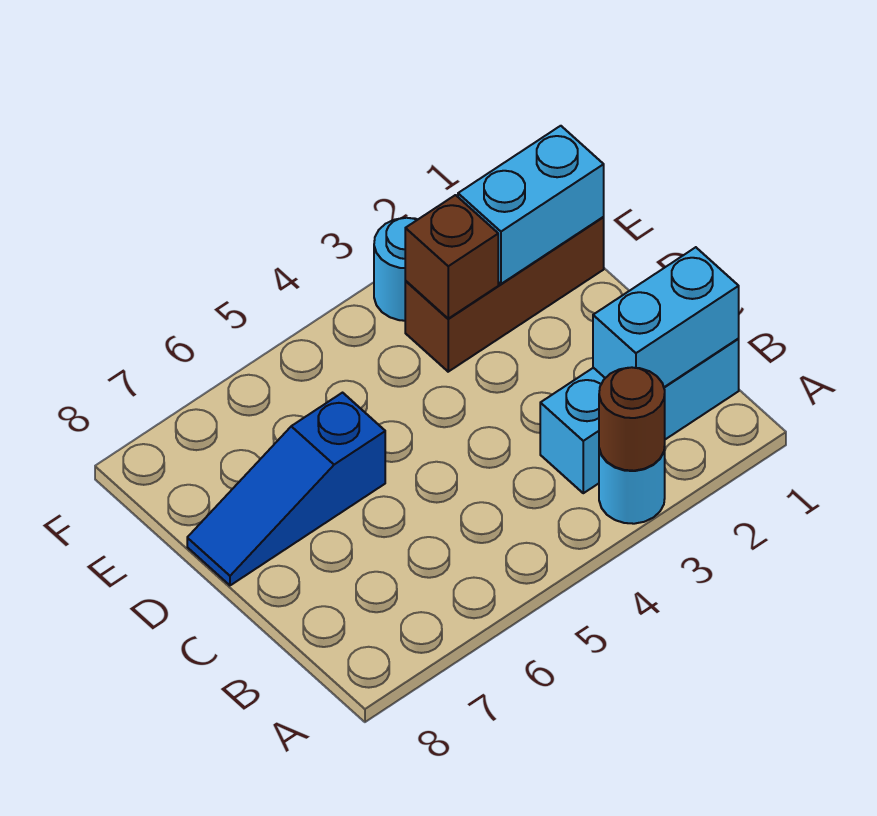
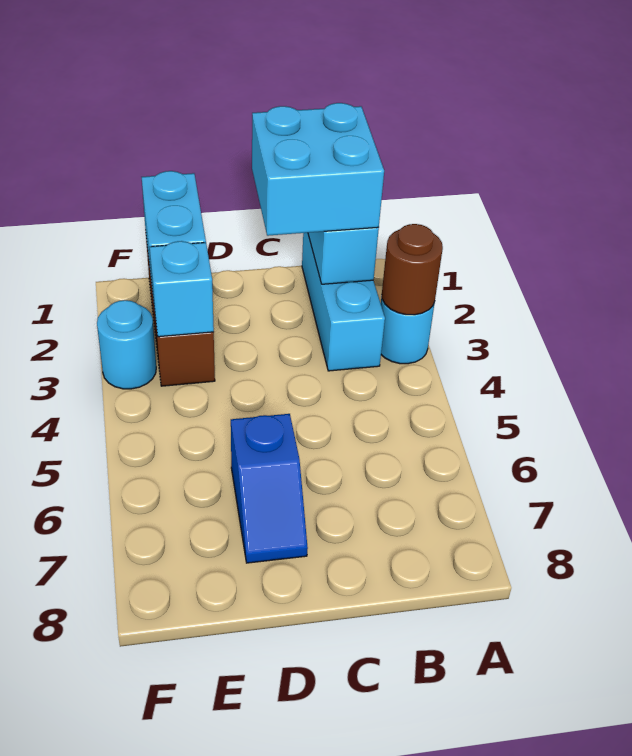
none -> cyan 2x2 brick [252,103,384,236]
blue 1x3 slope [187,393,385,585] -> blue 1x2 slope [231,414,308,563]
brown 1x1 brick [405,195,498,319] -> cyan 1x1 brick [150,241,214,337]

